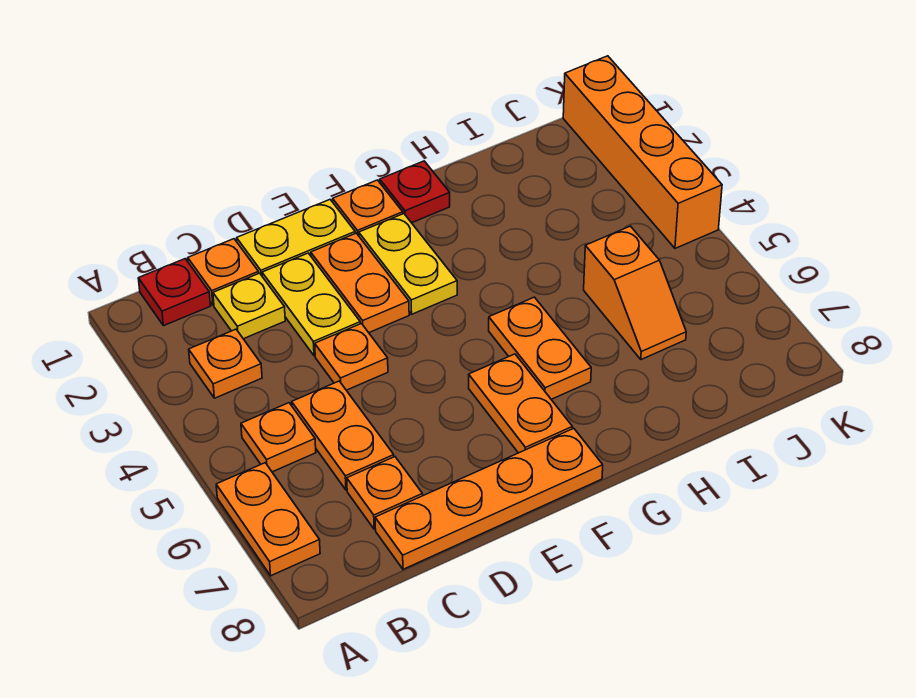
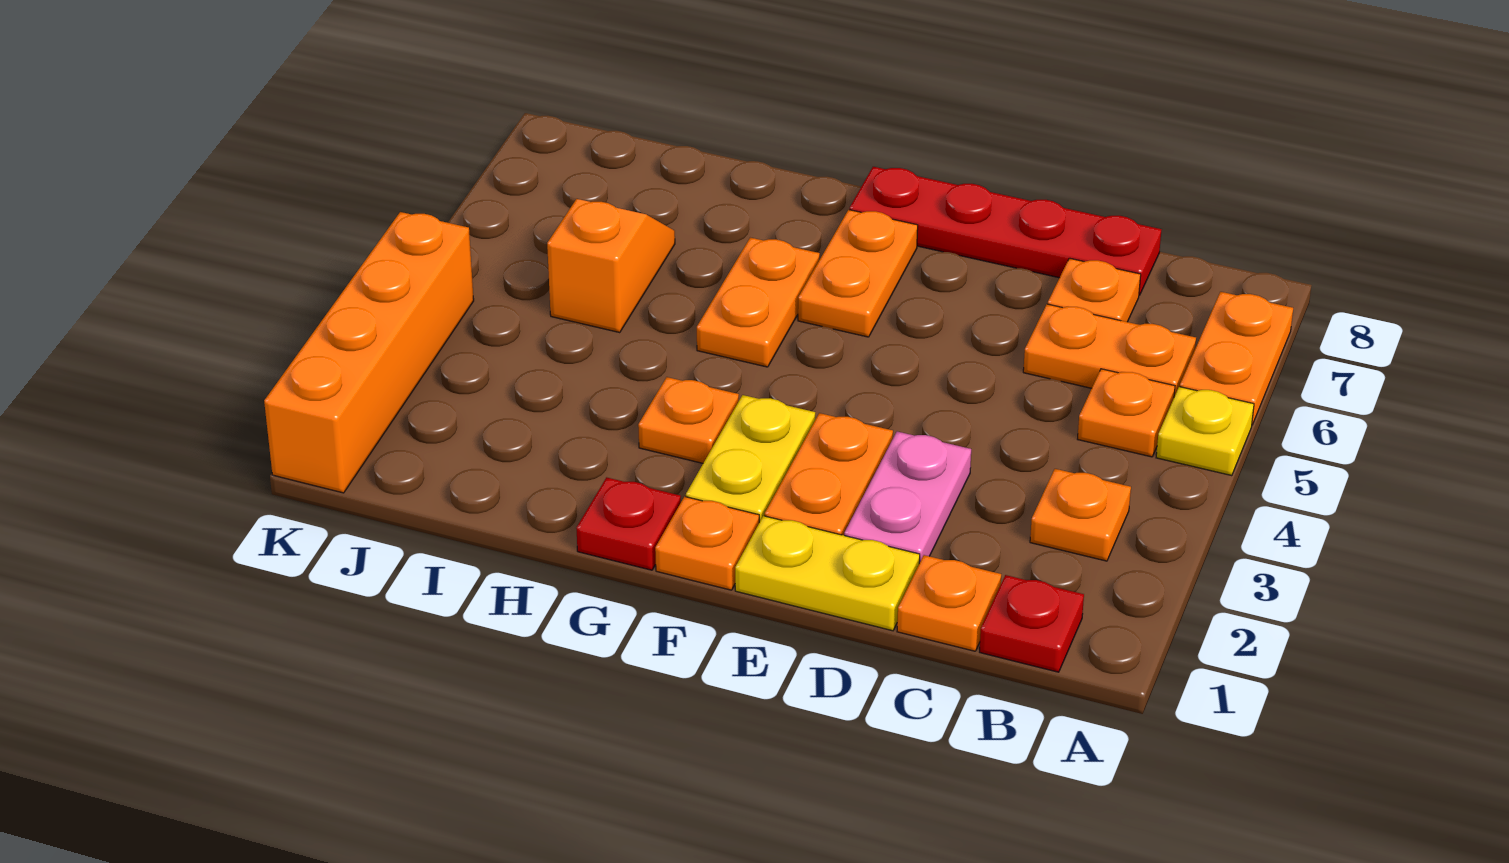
yellow 1x1 plate [213,273,285,339] -> yellow 1x1 plate moved to [1156,387,1254,476]
orange 1x2 plate [292,381,394,490] -> orange 1x2 plate turned to [1023,304,1196,397]
orange 1x4 plate [375,428,603,569] -> red 1x4 plate [850,167,1161,295]
yellow 1x2 plate [262,253,360,356] -> pink 1x2 plate [844,431,971,563]
orange 1x1 plate [315,324,388,390] -> orange 1x1 plate moved to [638,377,739,463]

